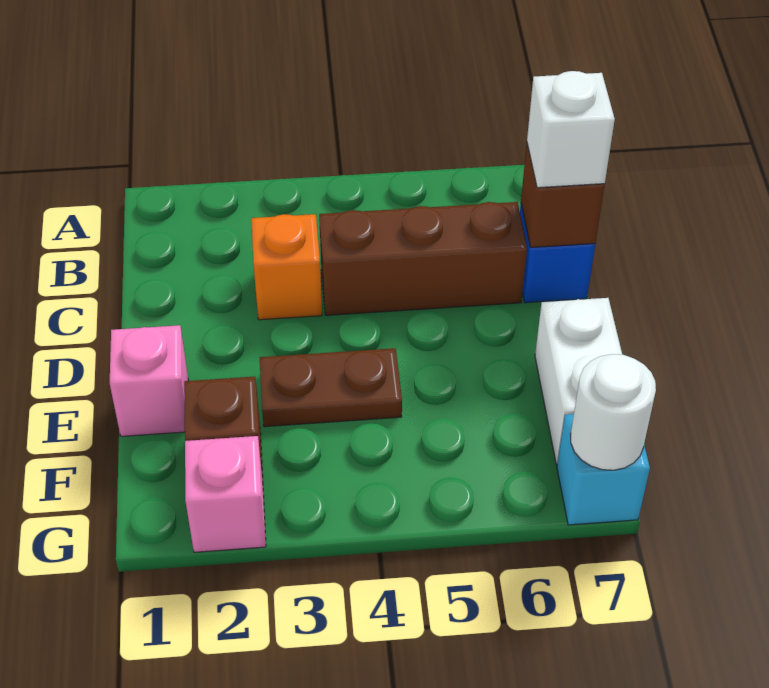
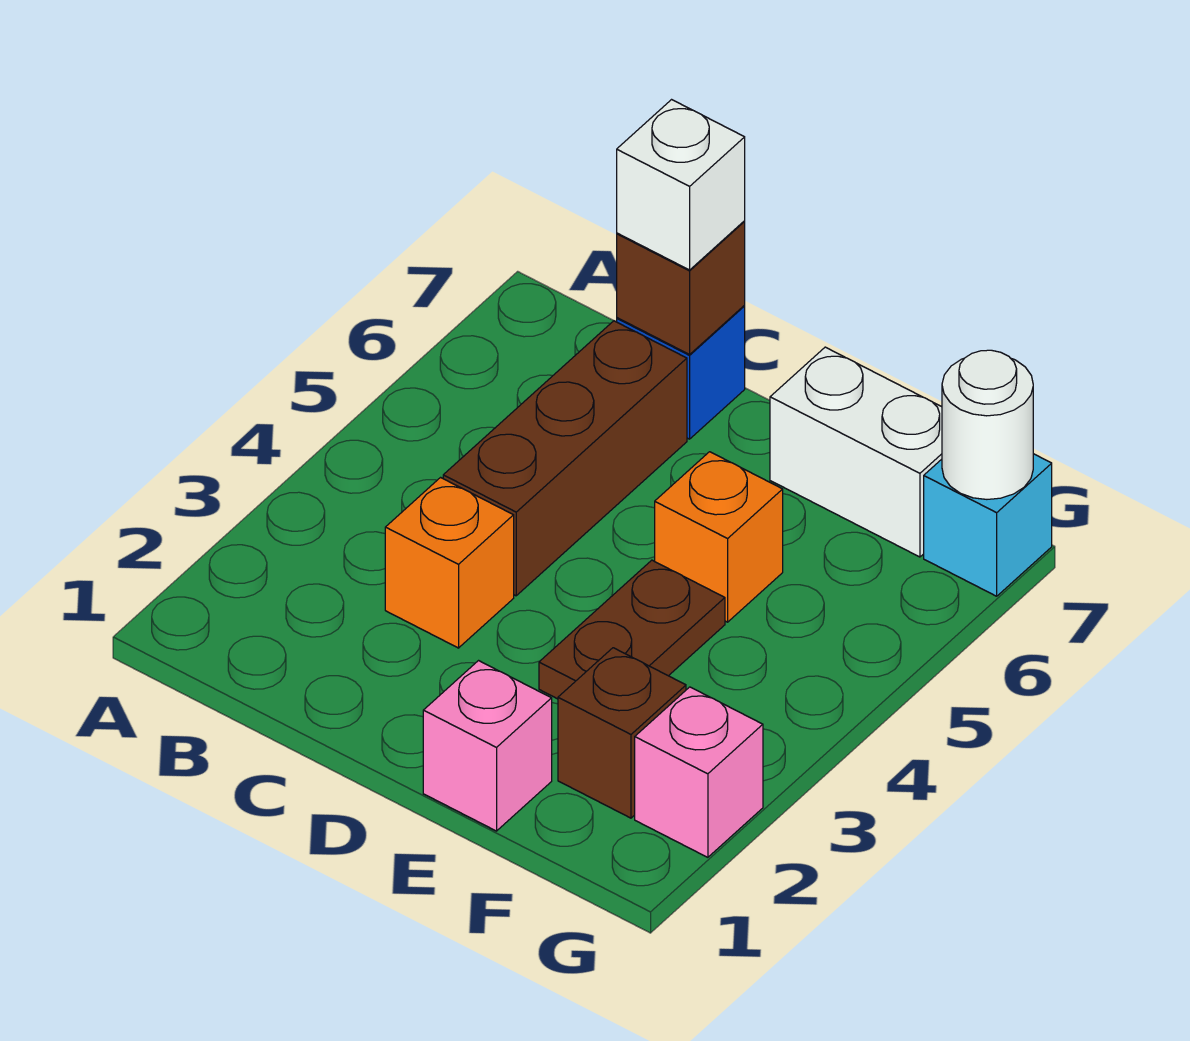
none -> orange 1x1 brick [655,452,783,622]

